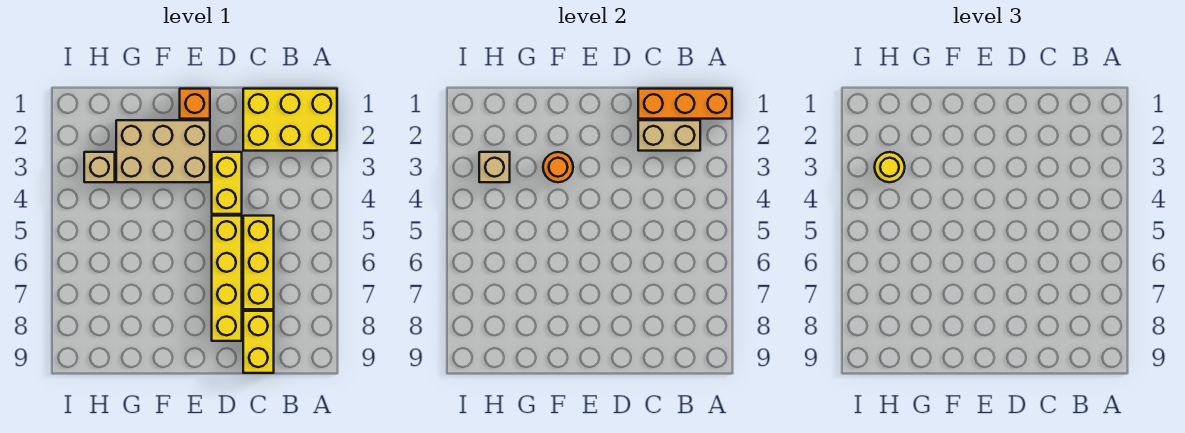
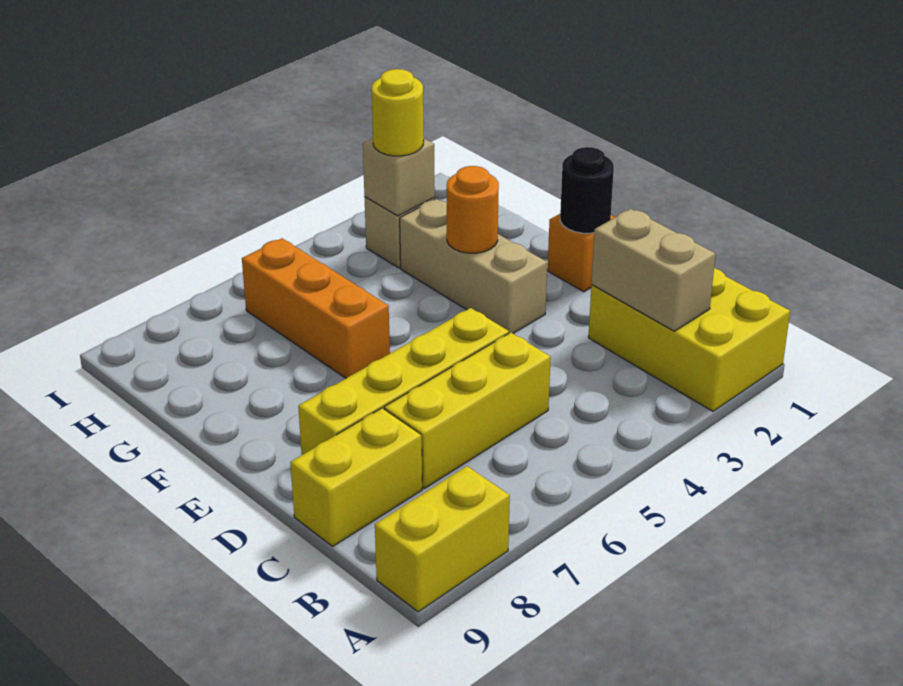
orange 1x3 brick [638,89,732,119] -> orange 1x3 brick moved to [242,238,390,378]
yellow 1x2 brick [212,152,242,214] -> yellow 1x2 brick moved to [375,466,510,612]
none -> black 1x1 round brick [560,147,614,233]
tan 2x3 brick [116,120,210,182] -> tan 1x3 brick [400,199,547,333]

